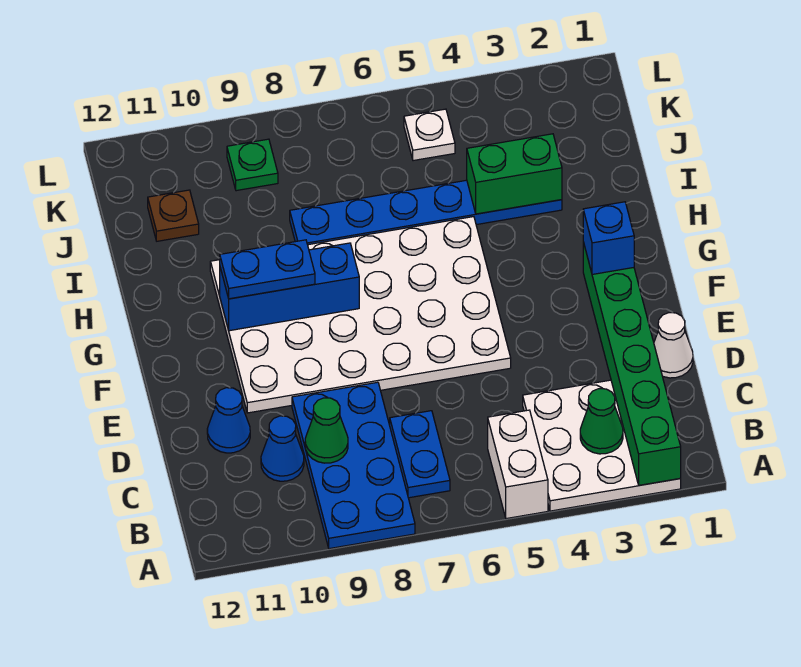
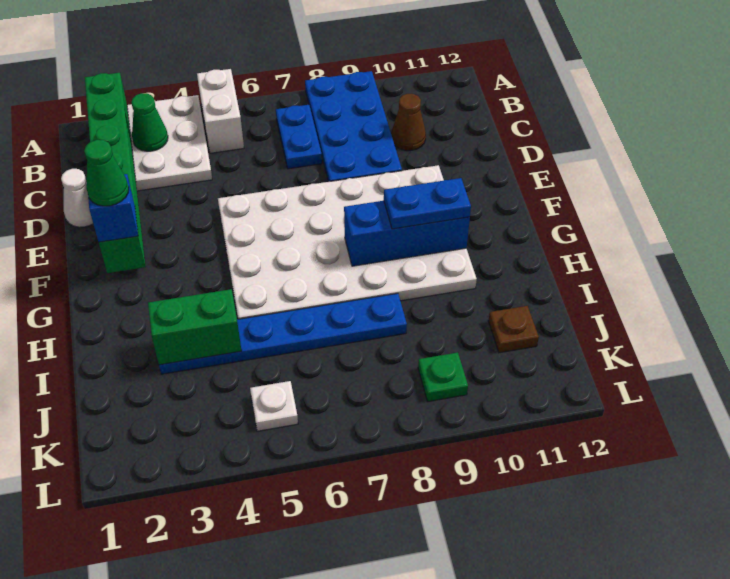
green 1x1 cone [305,398,348,463] -> green 1x1 cone moved to [84,140,129,206]
blue 1x1 cone [261,416,304,481] -> brown 1x1 cone [391,94,426,151]
blue 1x1 cone [207,388,250,453] -> none

